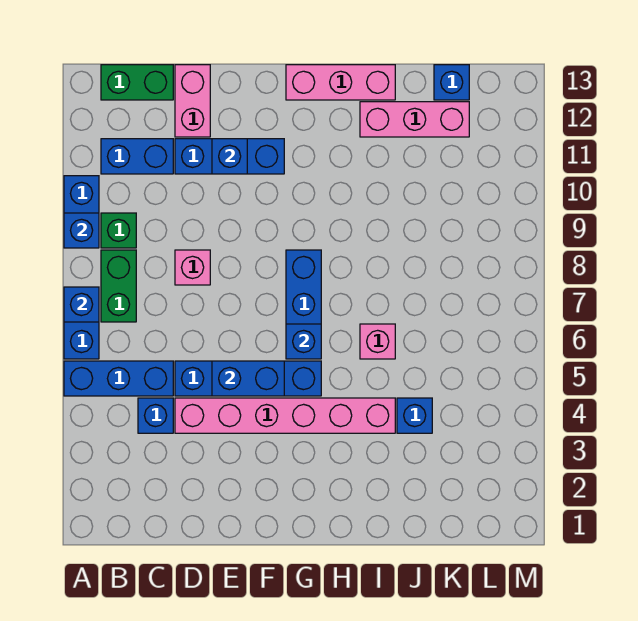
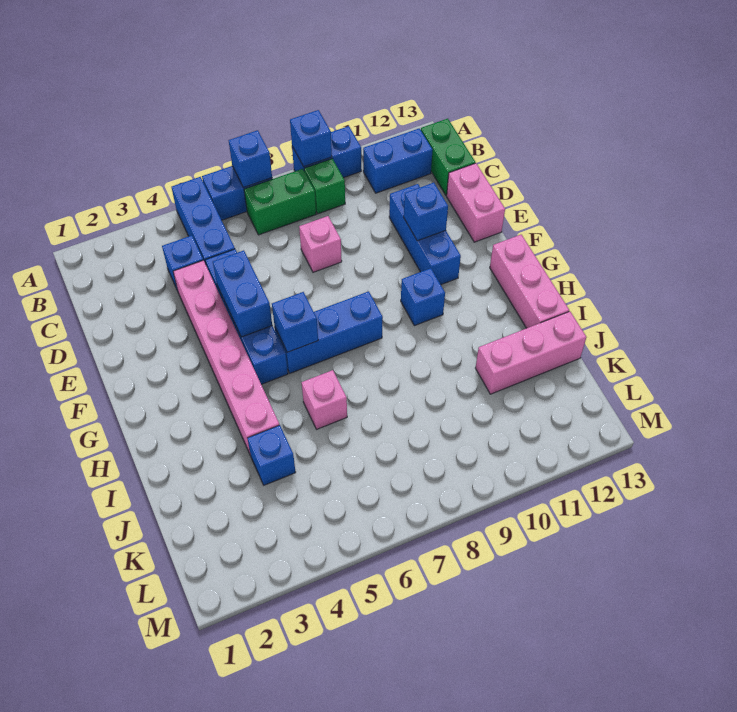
blue 1x2 brick [101,139,173,174] -> blue 1x2 brick turned to [363,128,433,193]
pink 1x2 brick [175,65,210,137] -> pink 1x2 brick turned to [447,163,505,242]
pink 1x3 brick [360,102,469,137] -> pink 1x3 brick turned to [476,312,586,394]
blue 1x1 brick [434,65,469,100] -> blue 1x1 brick moved to [401,268,445,326]

